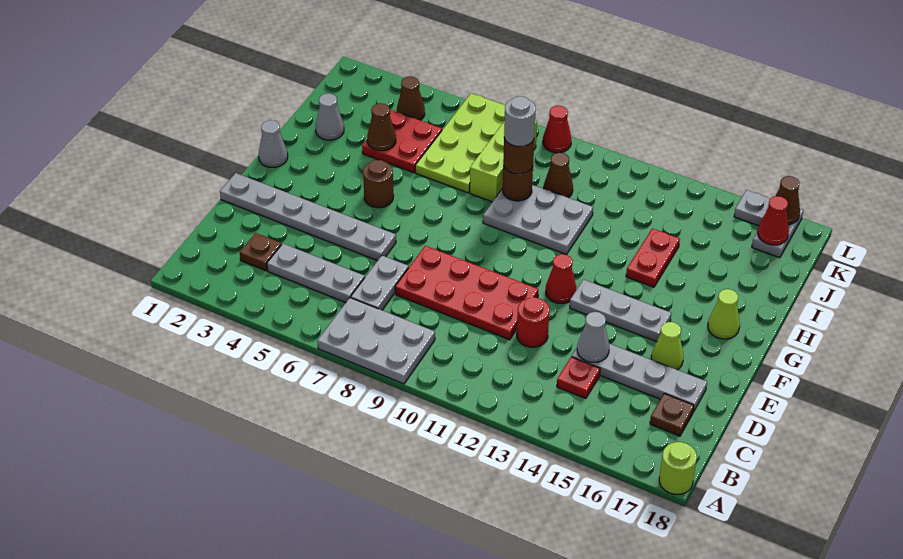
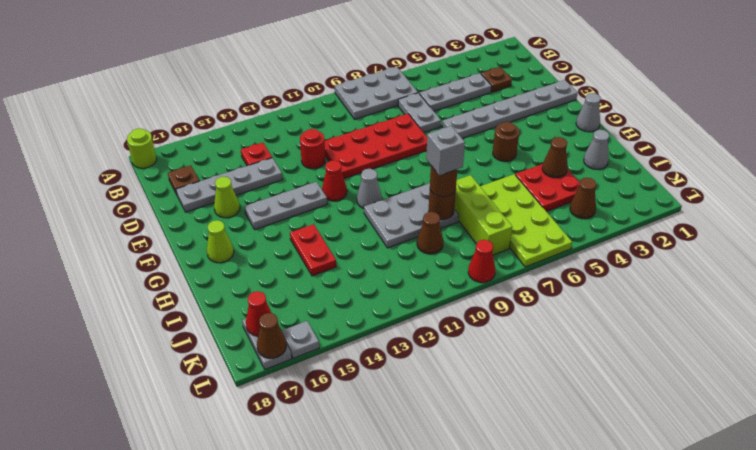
grey 1x1 cone [577,312,609,362] -> grey 1x1 cone moved to [357,169,382,209]
grey 1x1 round brick [504,96,536,146] -> grey 1x1 brick [426,126,465,175]

